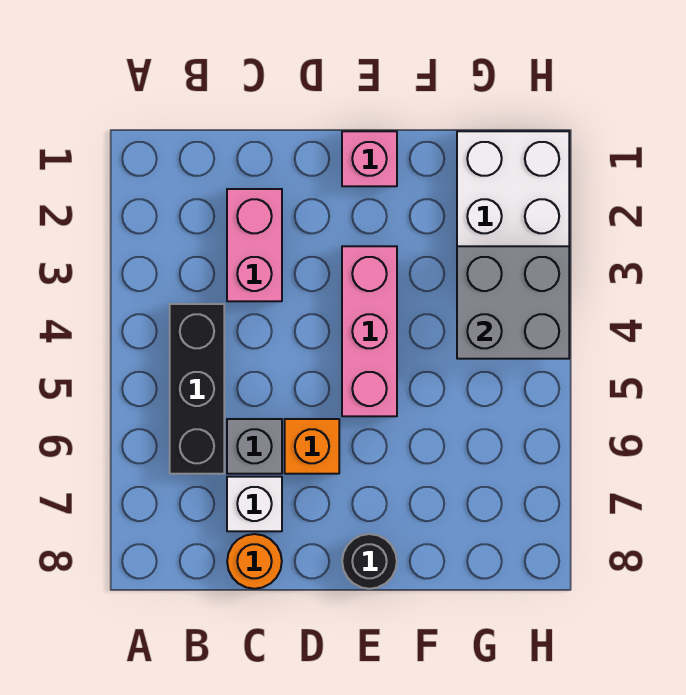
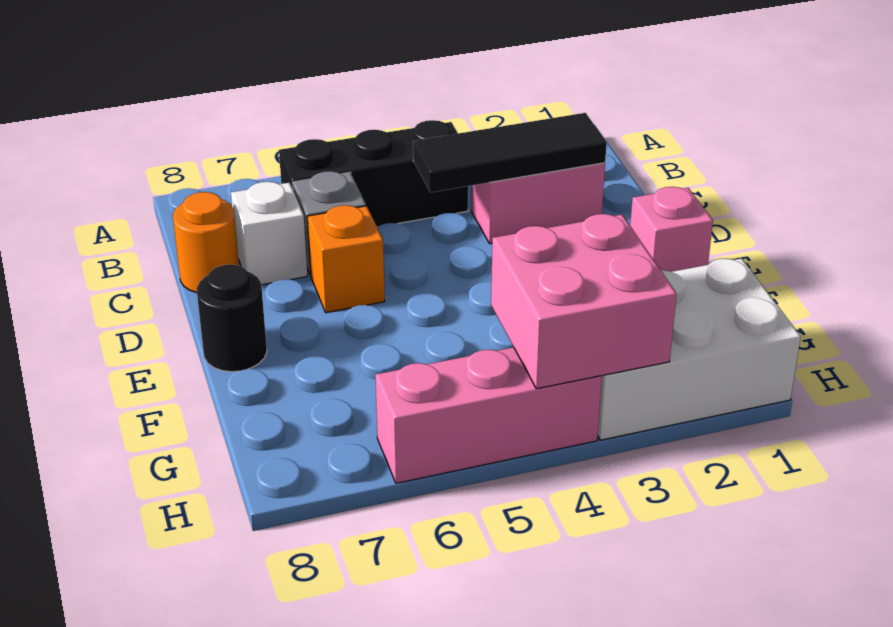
none -> black 1x3 tile [413,113,607,192]
pink 1x3 brick [342,246,397,416] -> pink 1x3 brick moved to [375,347,602,483]
grey 2x2 brick [457,246,569,359] -> pink 2x2 brick [491,214,677,389]

